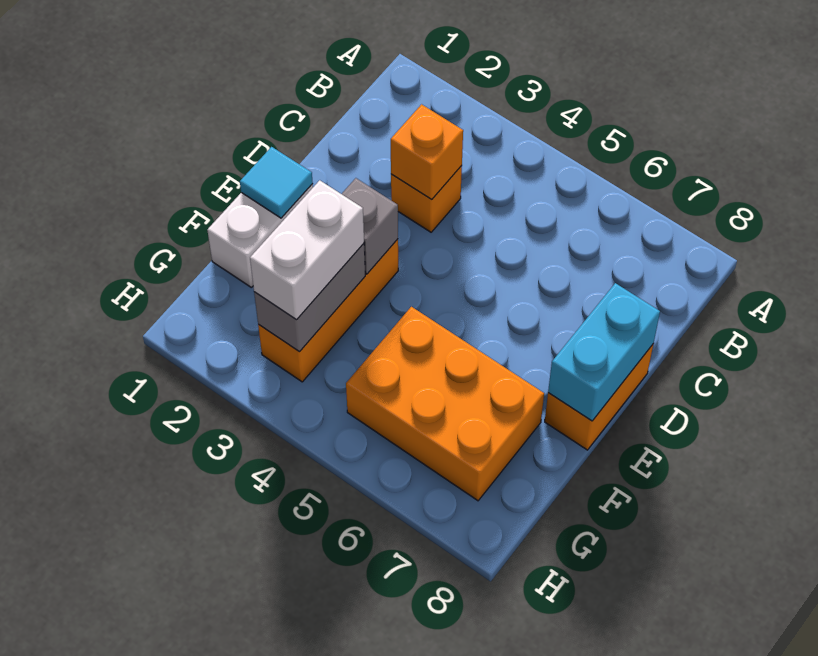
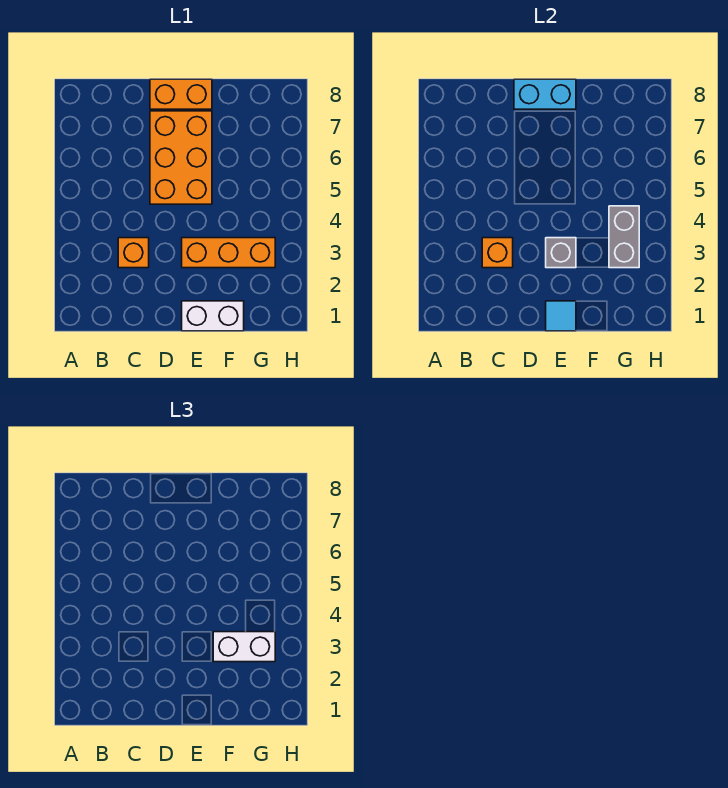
grey 1x2 brick [254,244,365,352] -> grey 1x2 brick turned to [609,206,639,268]
orange 2x3 brick [346,307,544,501] -> orange 2x3 brick moved to [150,111,212,204]

